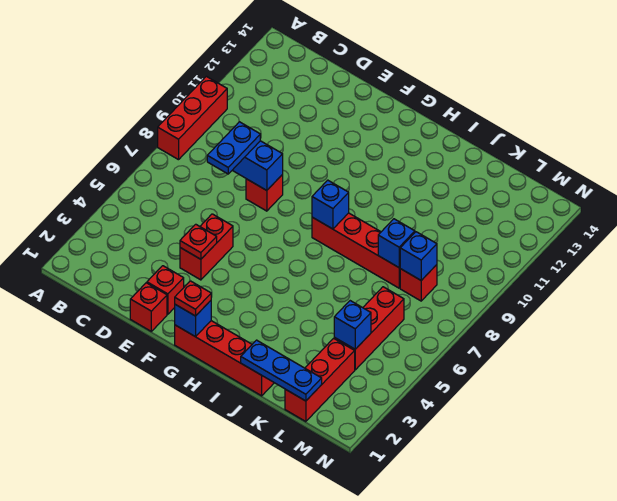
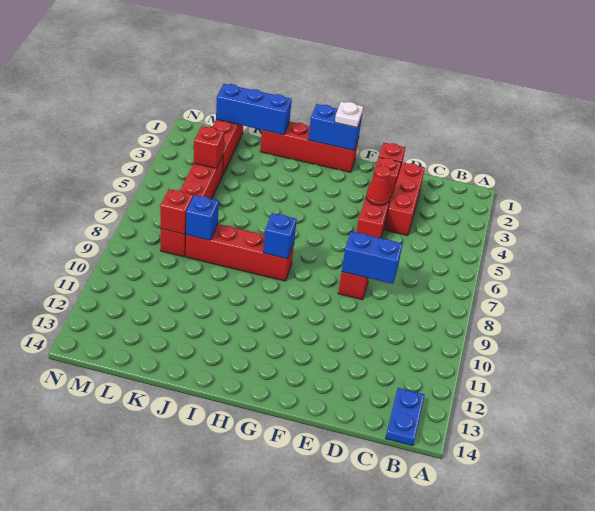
red 1x3 brick [158,76,227,160] -> red 1x3 brick moved to [385,162,425,236]
blue 1x2 plate [207,122,260,174] -> blue 1x2 plate moved to [385,388,425,446]
red 1x1 plate [180,224,217,259] -> red 1x1 cone [366,166,391,206]
blue 1x1 brick [175,301,211,337] -> blue 1x2 brick [308,104,362,150]
red 1x1 plate [175,281,211,316] -> white 1x1 plate [335,102,363,128]
blue 1x3 plate [241,340,322,401] -> blue 1x3 brick [216,84,292,135]
blue 1x1 brick [334,301,371,349] -> red 1x1 brick [194,126,224,168]
blue 1x1 brick [400,232,437,280] -> red 1x1 brick [160,189,193,234]

